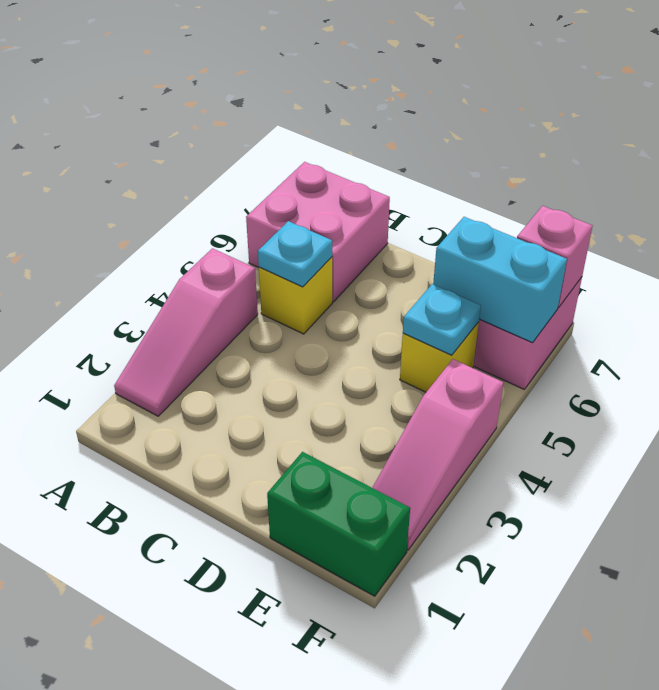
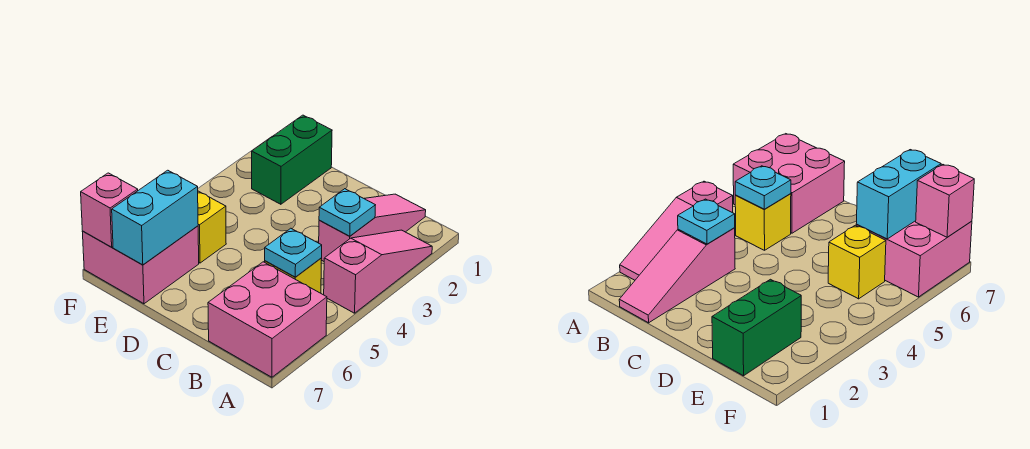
green 1x2 brick [267,452,410,596] -> green 1x2 brick turned to [252,115,332,204]
cyan 1x1 plate [403,284,481,355] -> cyan 1x1 plate moved to [319,189,375,236]
cyan 1x2 brick [433,217,567,343] -> cyan 1x2 brick turned to [112,170,198,265]
pink 1x3 slope [372,359,503,550] -> pink 1x3 slope moved to [319,194,426,261]

